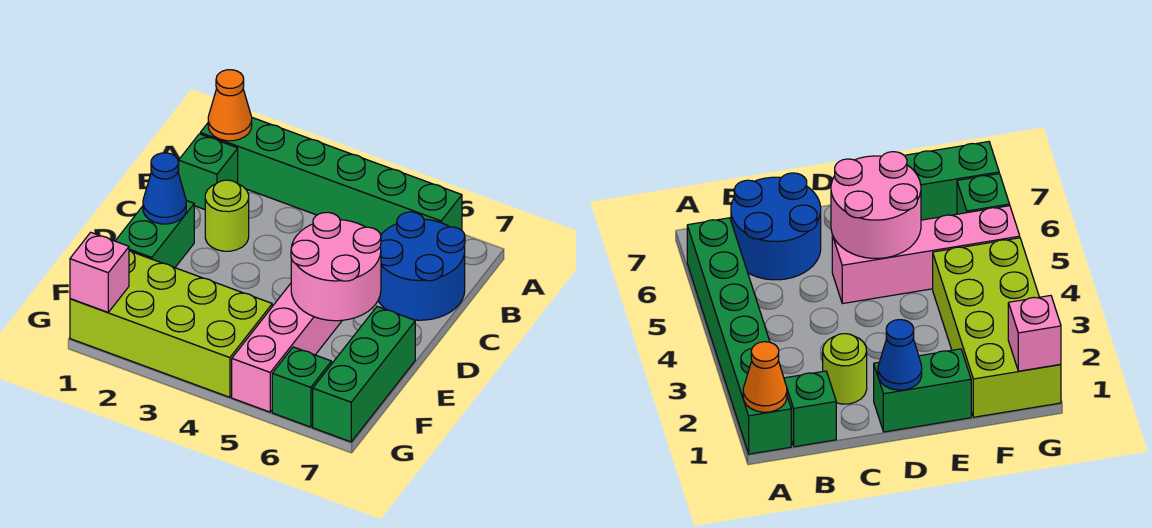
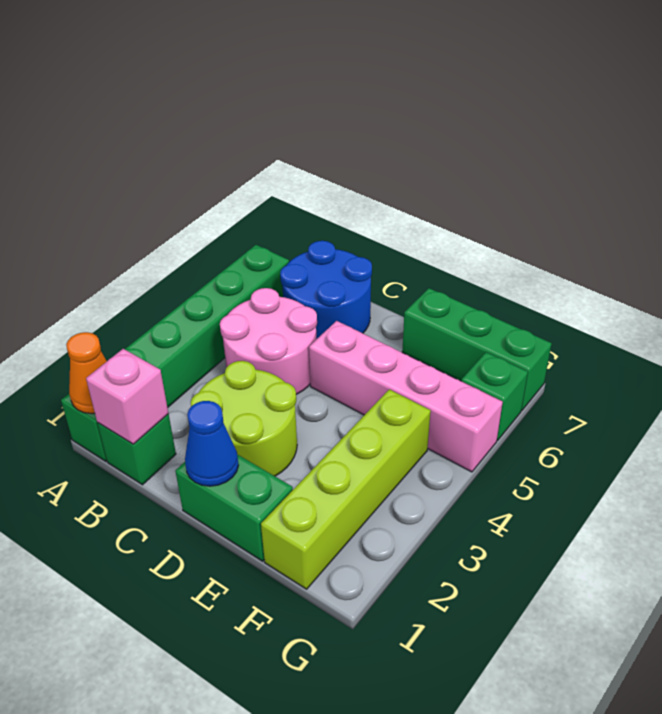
lime 1x1 round brick [205,180,249,251] -> lime 2x2 round brick [191,361,297,476]
pink 2x2 round brick [291,212,381,321] -> pink 2x2 round brick moved to [220,288,317,394]
lime 2x4 brick [70,251,272,397] -> lime 1x4 brick [261,389,431,589]
pink 1x1 brick [70,232,129,312] -> pink 1x1 brick moved to [86,349,168,444]

